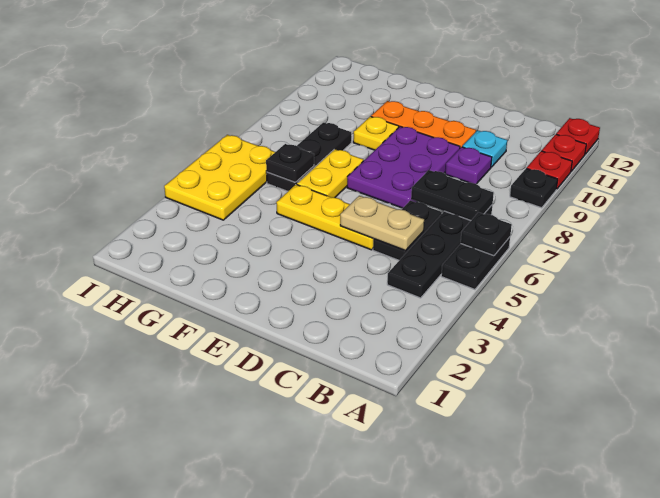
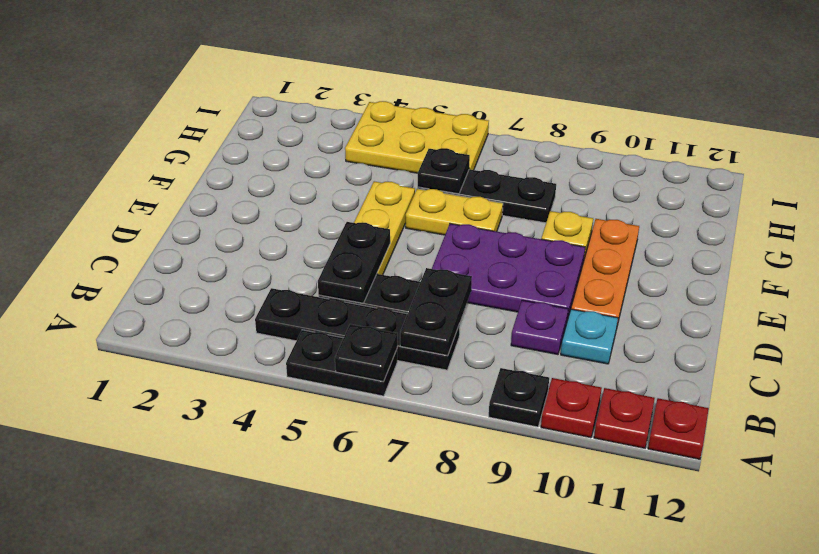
tan 1x2 plate [340,196,424,250] -> black 1x2 plate [318,222,390,303]

